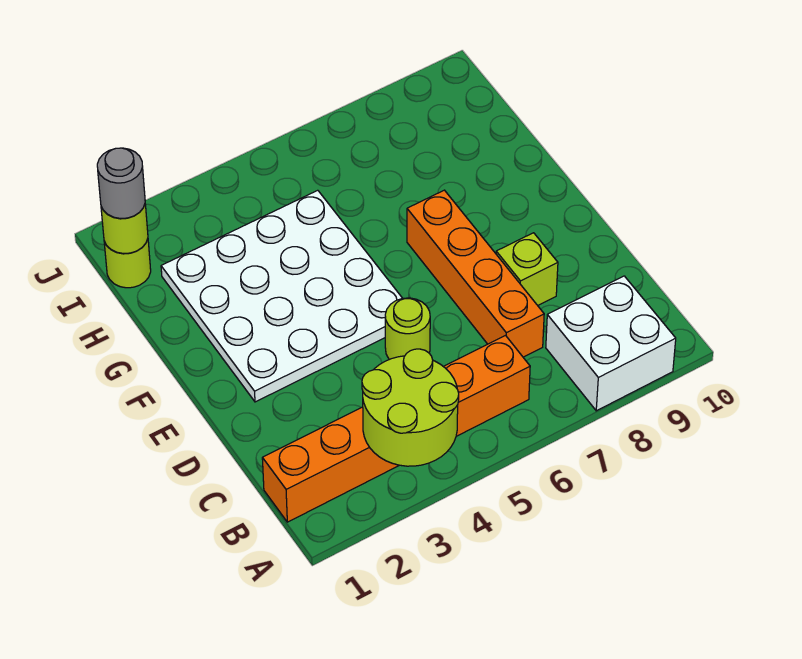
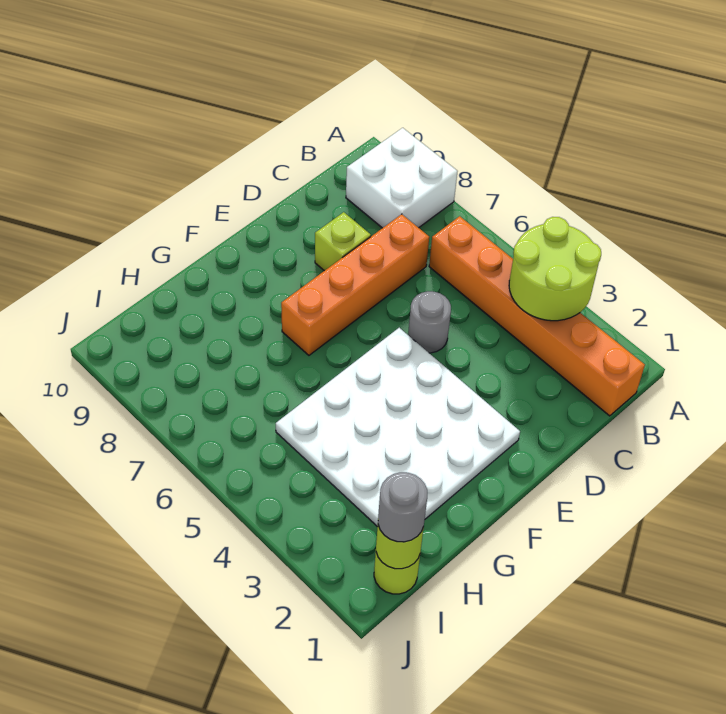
lime 1x1 round brick [385,298,430,360] -> grey 1x1 round brick [408,291,451,353]

